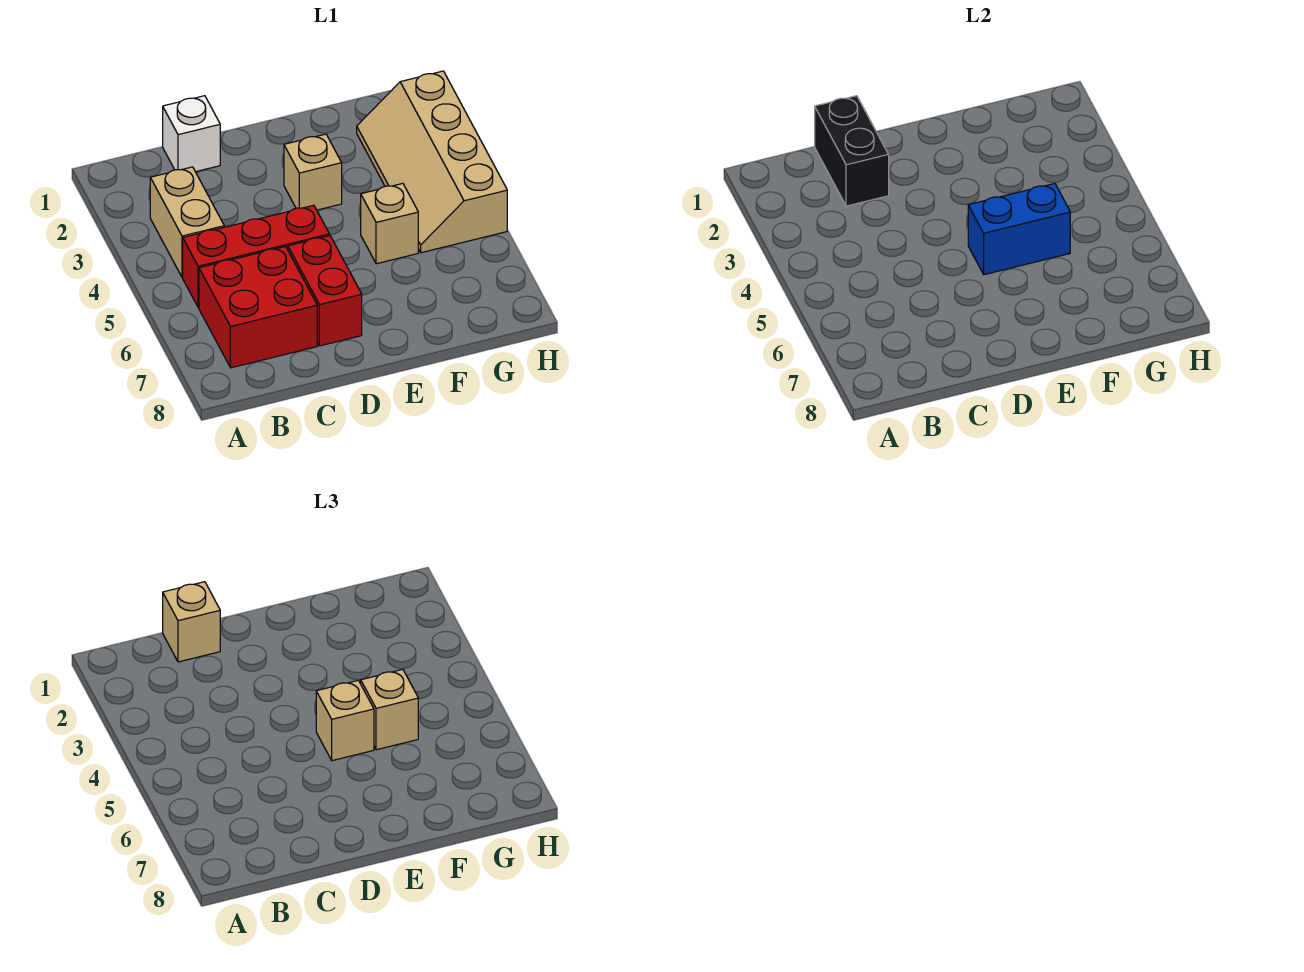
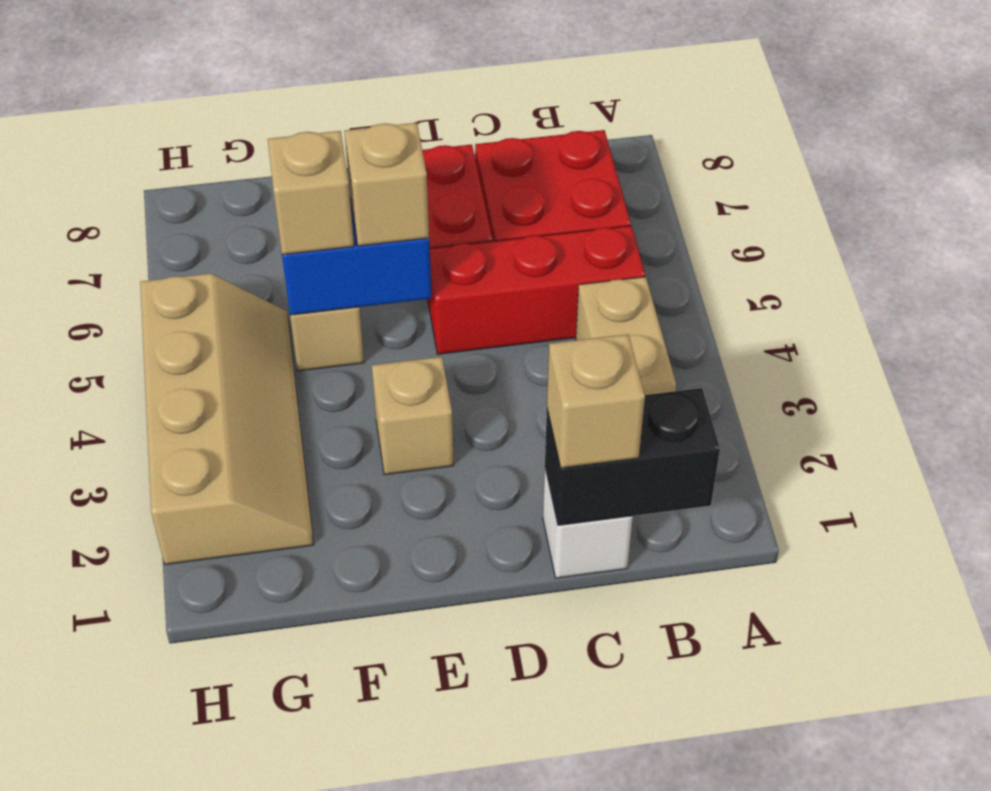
black 1x2 brick [815,96,889,206] -> black 1x2 brick turned to [545,388,720,525]

